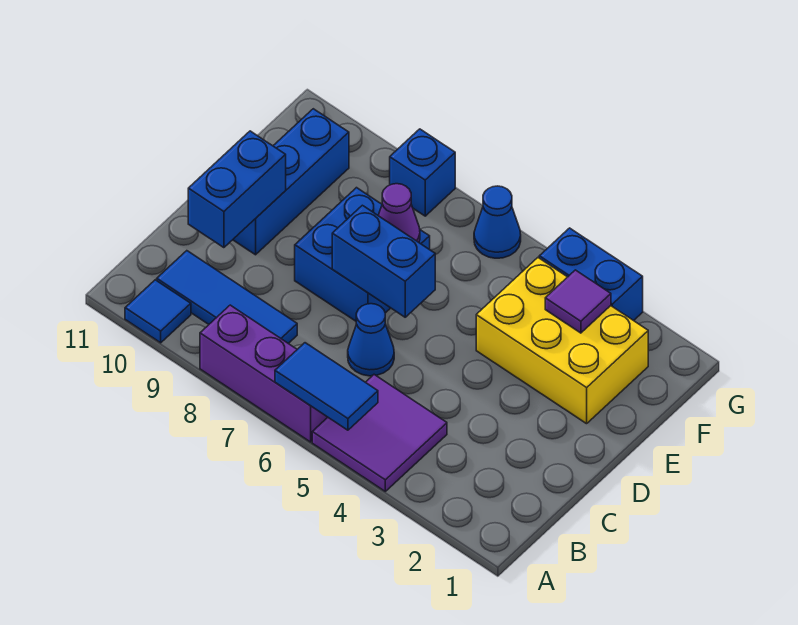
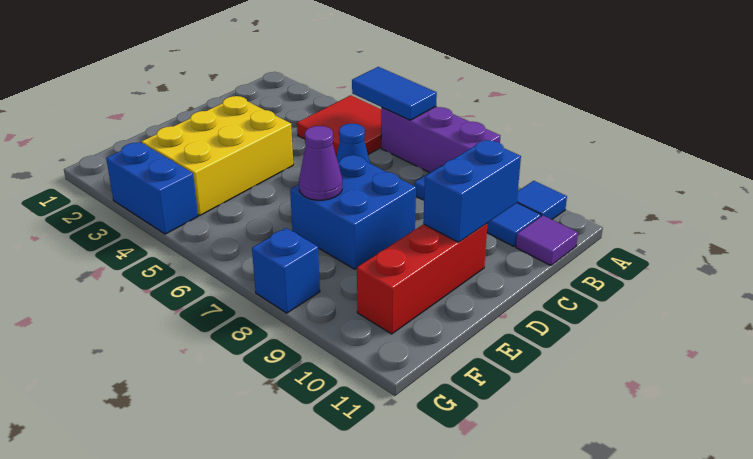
purple 2x2 tile [312,375,447,491] -> red 2x2 tile [297,95,381,155]
blue 1x2 brick [332,205,435,317] -> none
blue 1x3 brick [233,109,349,255] -> red 1x3 brick [357,224,487,334]
yellow 2x3 brick [476,258,648,424] -> yellow 2x3 brick turned to [142,96,293,215]
purple 1x1 tile [545,270,611,333] -> purple 1x1 tile moved to [516,215,578,266]
blue 1x1 cone [474,186,521,258] -> none

